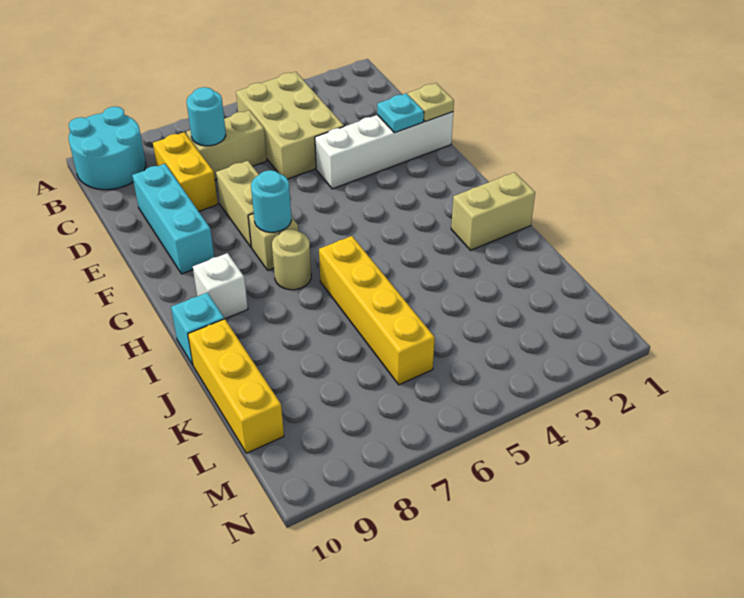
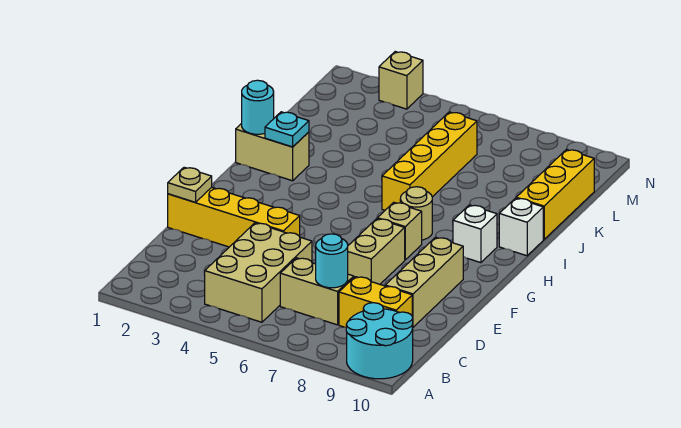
yellow 1x2 brick [153,132,218,211] -> yellow 1x2 brick turned to [339,277,412,327]
cyan 1x3 brick [132,164,214,274] -> tan 1x3 brick [385,237,463,327]
white 1x4 brick [315,112,453,189] -> yellow 1x4 brick [168,187,300,247]
cyan 1x1 plate [377,93,424,133] -> cyan 1x1 plate moved to [265,112,309,147]
cyan 1x1 round brick [251,170,291,232] -> cyan 1x1 round brick moved to [242,80,274,134]
cyan 1x1 brick [171,293,224,365] -> white 1x1 brick [499,198,543,256]
none -> tan 1x1 brick [379,52,423,109]

